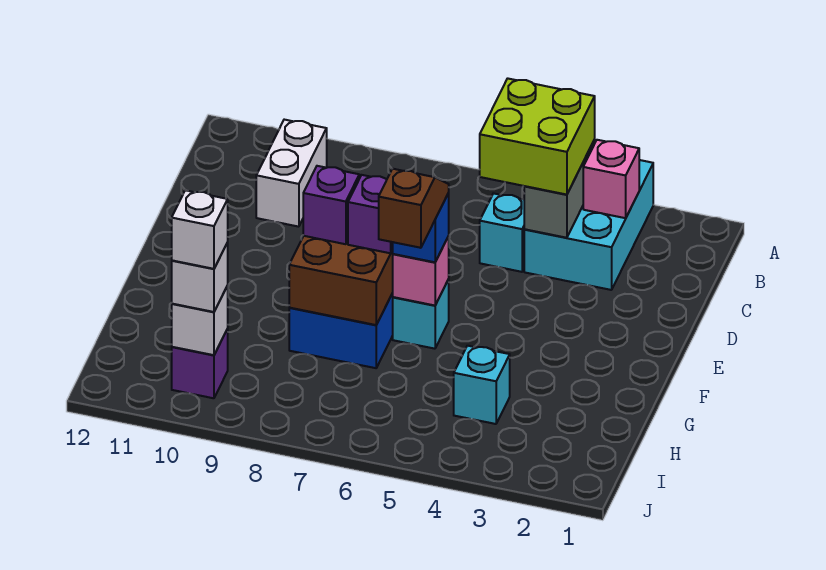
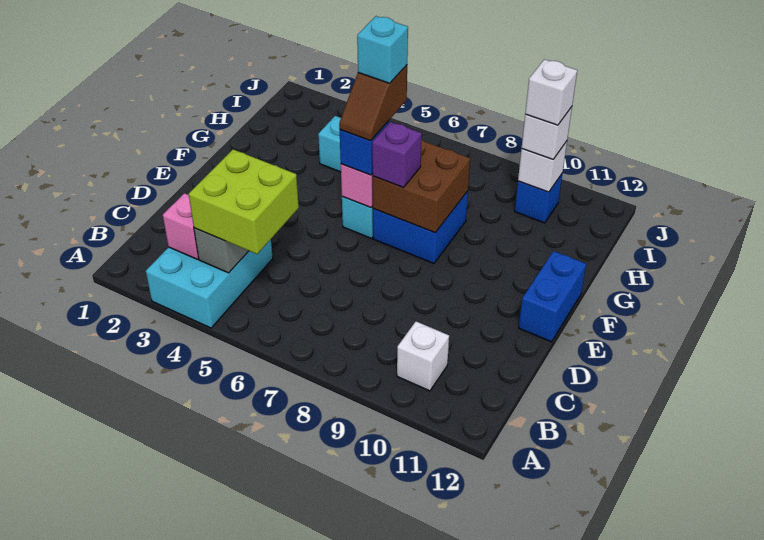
white 1x2 brick [256,120,327,227] -> white 1x1 brick [397,321,449,391]
cyan 1x1 brick [480,193,525,272] -> cyan 1x1 brick moved to [357,16,408,83]
none -> blue 1x2 brick [519,251,586,342]
purple 1x1 brick [303,166,359,244] -> none
purple 1x1 brick [172,329,228,398] -> blue 1x1 brick [515,174,562,223]

